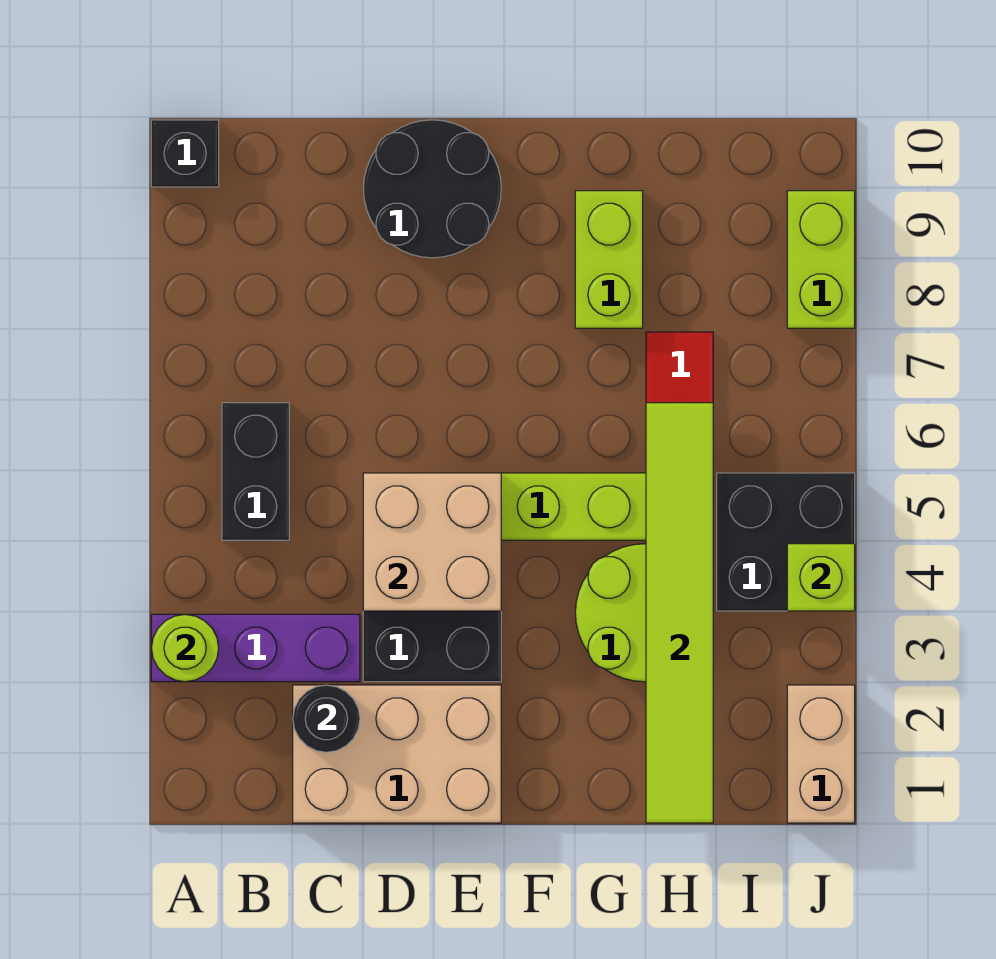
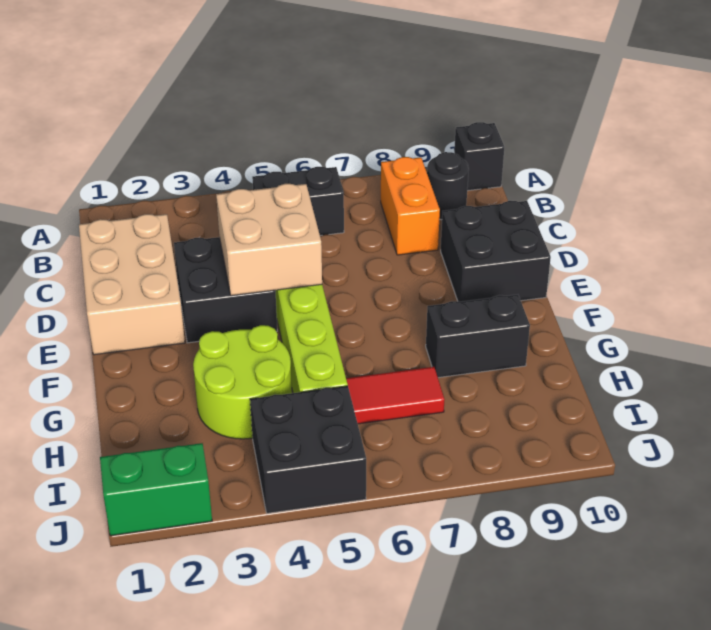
purple 1x3 brick [151,614,360,682] -> none
lime 1x1 round brick [151,614,219,682] -> none
none -> orange 1x2 brick [381,157,440,255]
black 1x1 round brick [293,685,360,752] -> black 1x1 round brick moved to [427,152,469,220]
black 2x2 round brick [363,120,501,258] -> black 2x2 brick [441,201,551,302]
lime 1x2 brick [575,191,643,328] -> black 1x2 brick [426,295,530,378]
lime 1x6 tile [646,403,713,823] -> none
tan 1x2 brick [787,685,855,823] -> green 1x2 brick [100,443,212,536]
lime 1x1 brick [787,544,855,611] -> none
lime 1x2 brick [787,191,855,328] -> none

